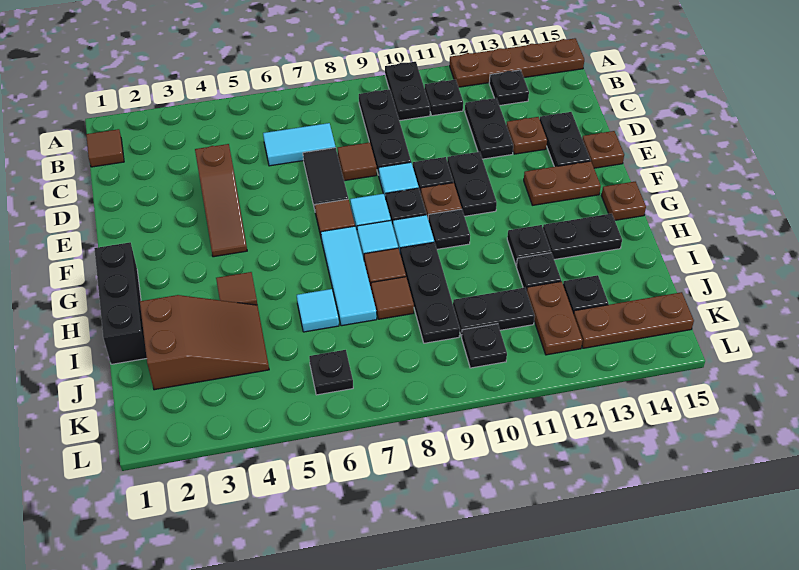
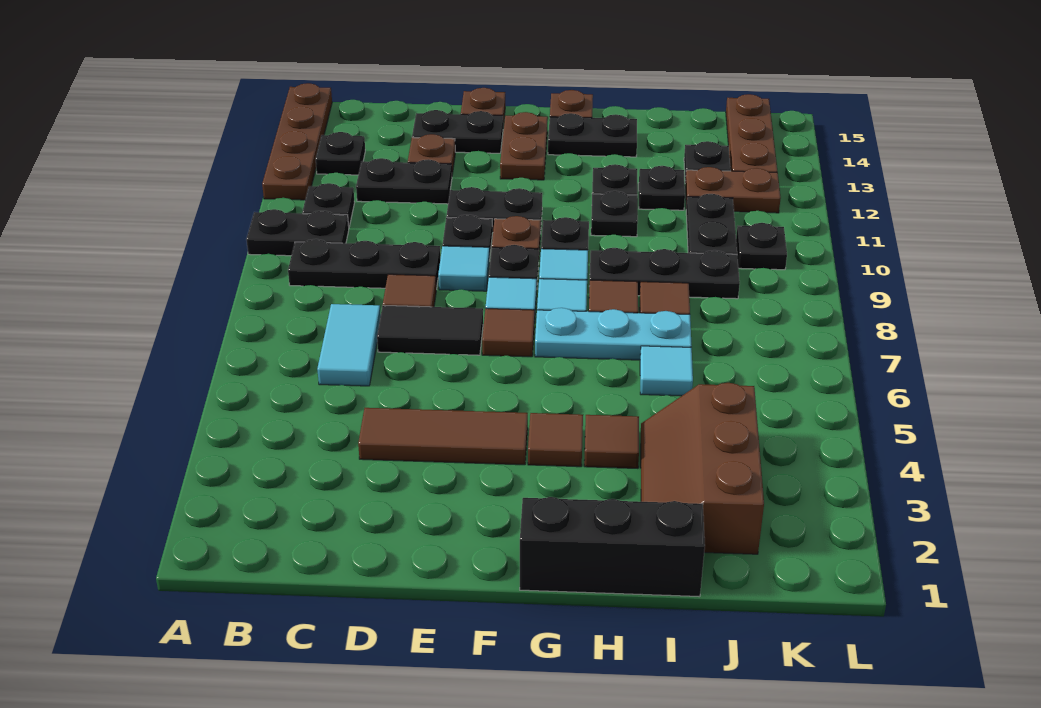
brown 1x1 tile [86,129,124,167] -> brown 1x1 tile moved to [528,413,583,467]
brown 1x3 slope [195,144,247,257] -> brown 1x3 tile [358,408,528,465]
cyan 1x3 tile [321,226,377,326] -> cyan 1x3 plate [535,308,692,360]
black 1x2 plate [543,214,622,260] -> black 1x2 plate turned to [548,113,637,157]
brown 2x3 slope [140,295,269,390] -> brown 2x3 slope turned to [641,383,764,554]
black 1x1 plate [309,350,353,395] -> black 1x1 plate moved to [591,191,638,237]

